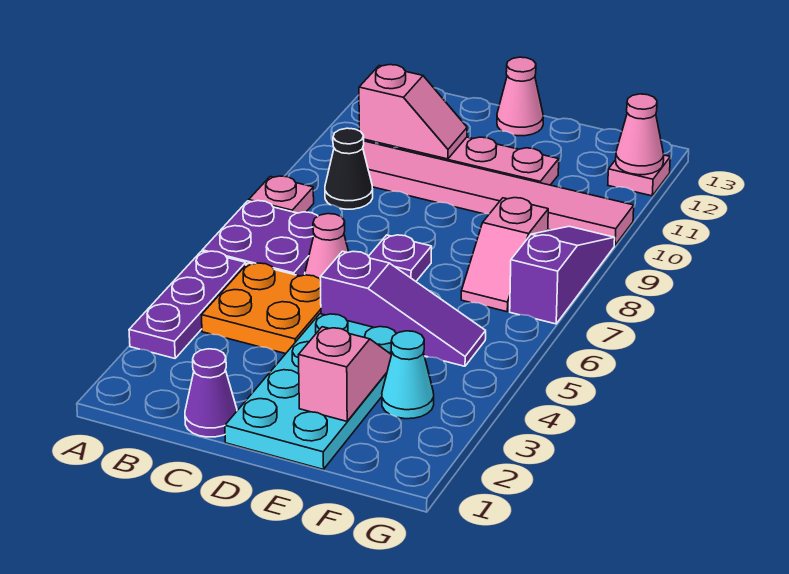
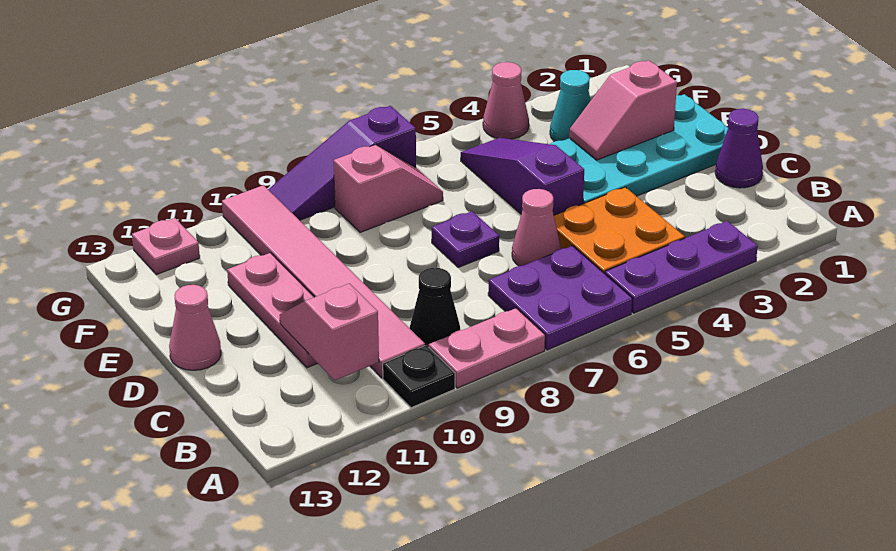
pink 1x1 plate [249,176,314,213] -> pink 1x2 plate [429,308,545,388]
none -> black 1x1 plate [383,345,455,408]
pink 1x1 cone [616,94,664,175] -> pink 1x1 cone moved to [483,62,529,139]

